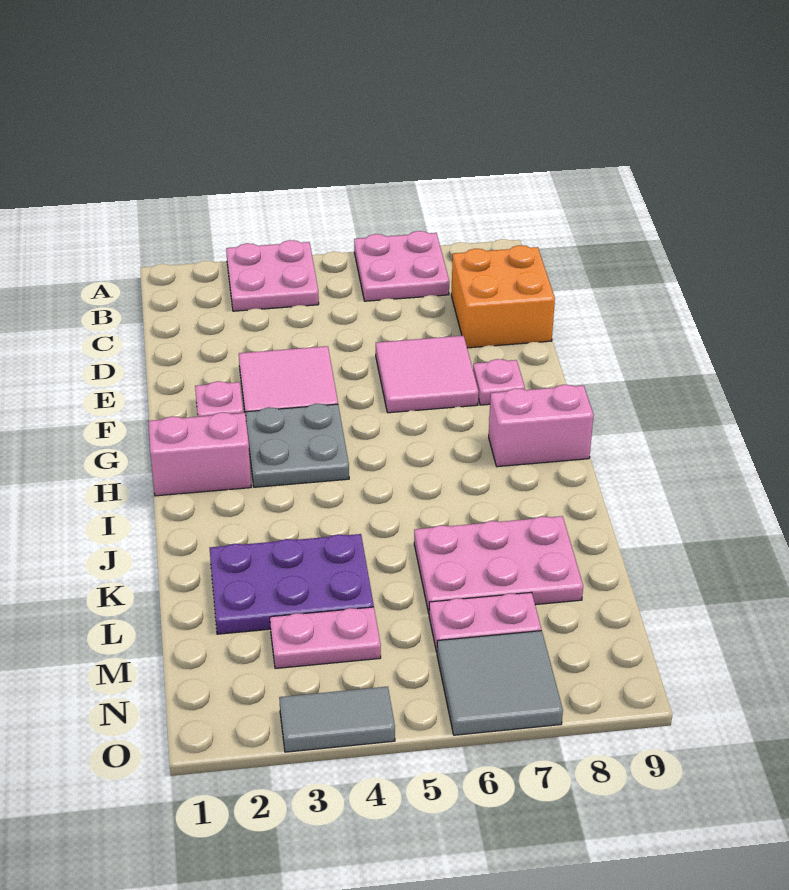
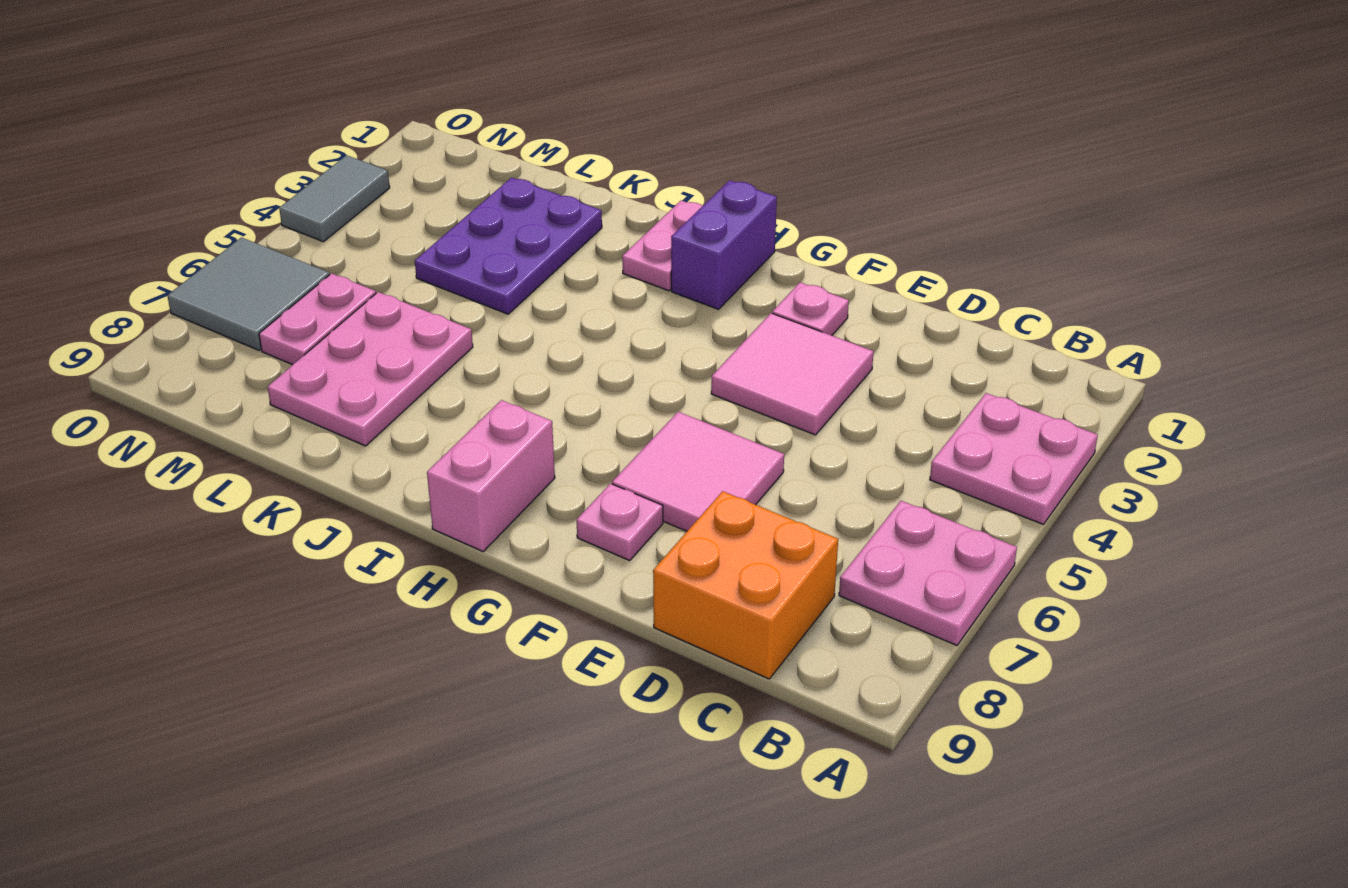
grey 2x2 plate [246,404,349,487] -> none
pink 1x2 brick [148,412,251,496] -> purple 1x2 brick [671,180,777,309]
pink 1x2 plate [270,607,381,668] -> pink 1x2 plate moved to [622,201,702,291]

